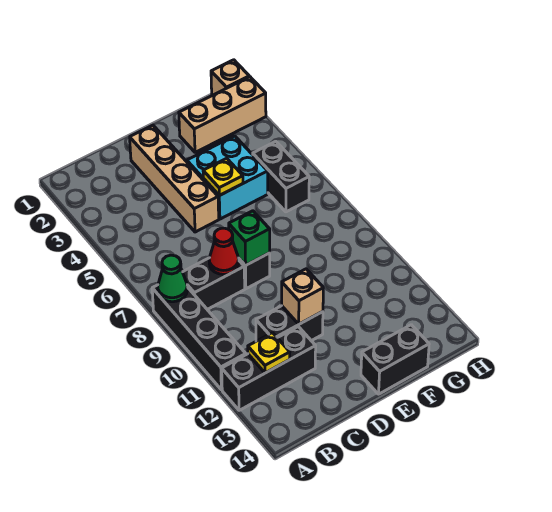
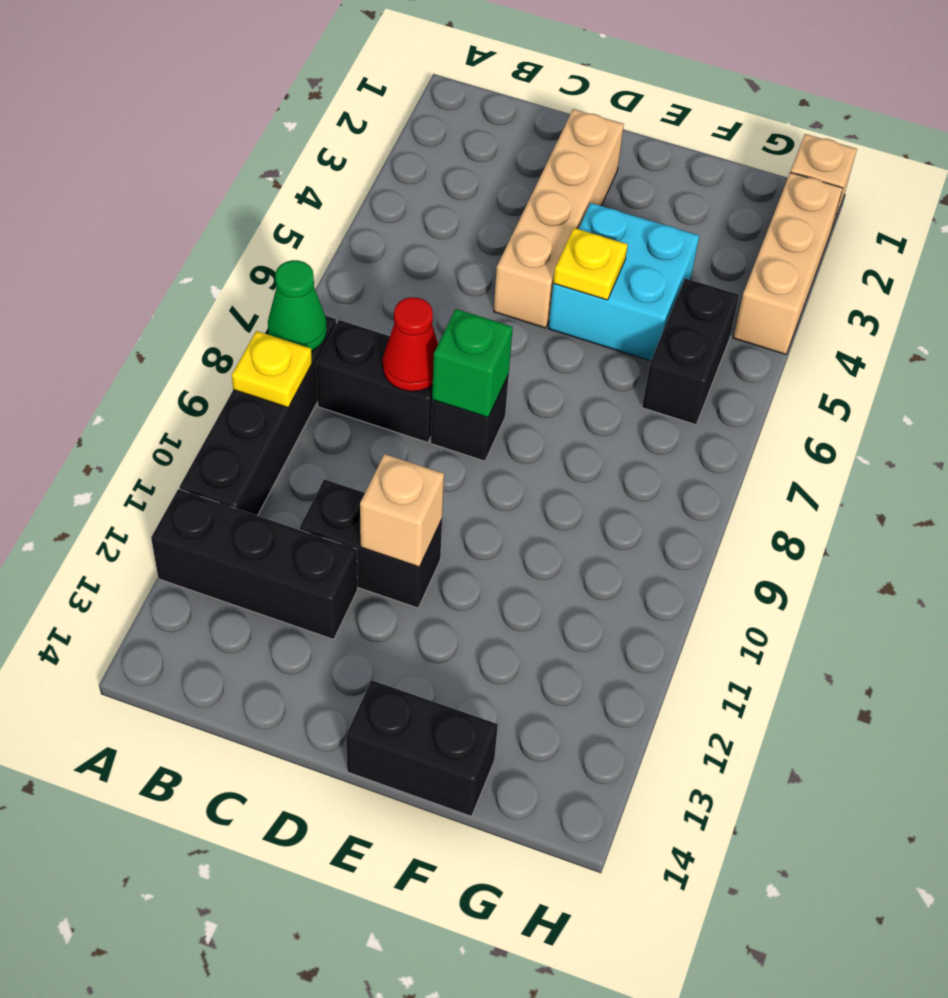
yellow 1x1 plate [248,333,290,373] -> yellow 1x1 plate moved to [232,331,312,407]
tan 1x3 brick [179,77,266,152] -> tan 1x3 brick turned to [733,172,843,354]

